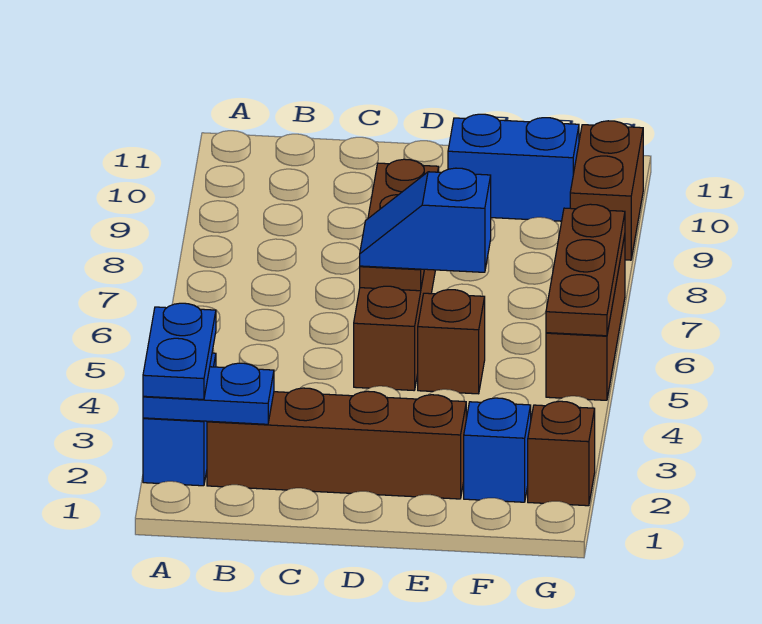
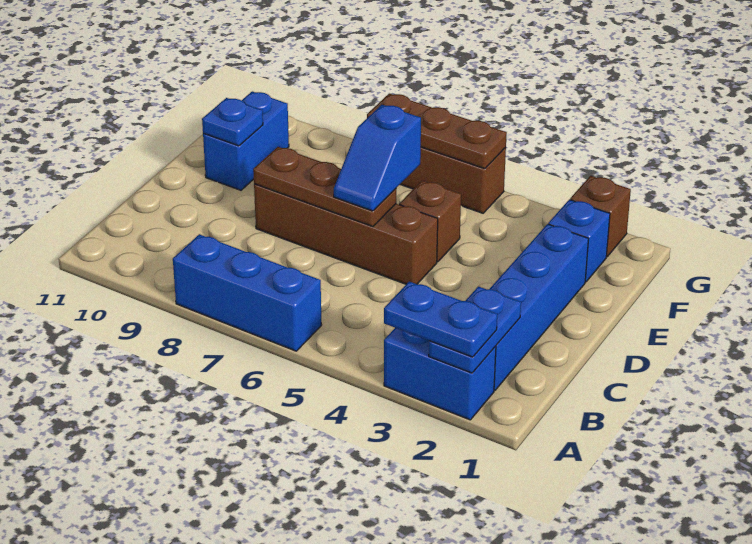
none -> blue 1x3 brick [173,234,322,351]
brown 1x4 brick [207,388,466,499] -> blue 1x4 brick [490,224,588,391]
none -> blue 1x1 plate [202,98,263,146]
brown 1x2 brick [570,121,643,260] -> none

